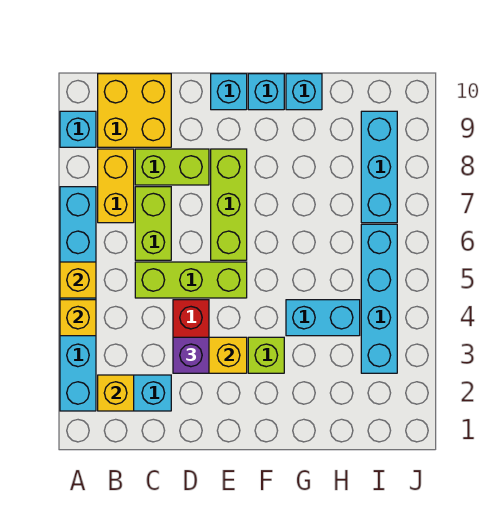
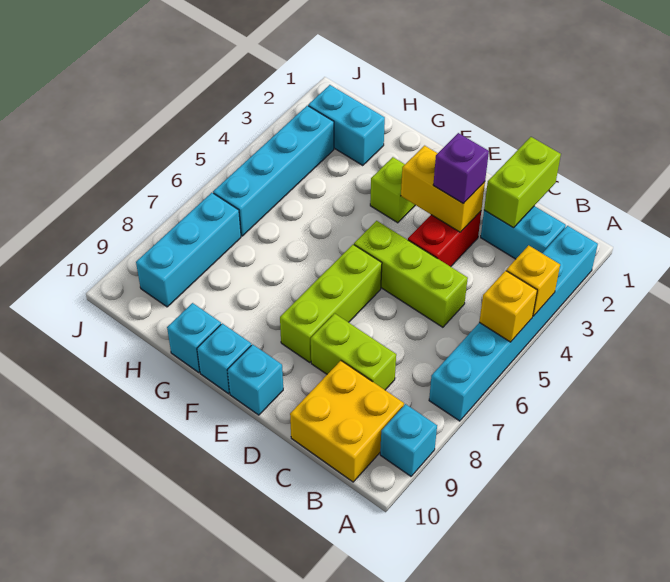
yellow 1x1 brick [98,375,134,411] -> none
yellow 1x2 brick [98,149,134,223] -> none
lime 1x2 brick [135,187,171,260] -> lime 1x2 brick moved to [484,137,561,228]
cyan 1x2 brick [286,300,360,336] -> cyan 1x2 brick moved to [308,85,385,166]

